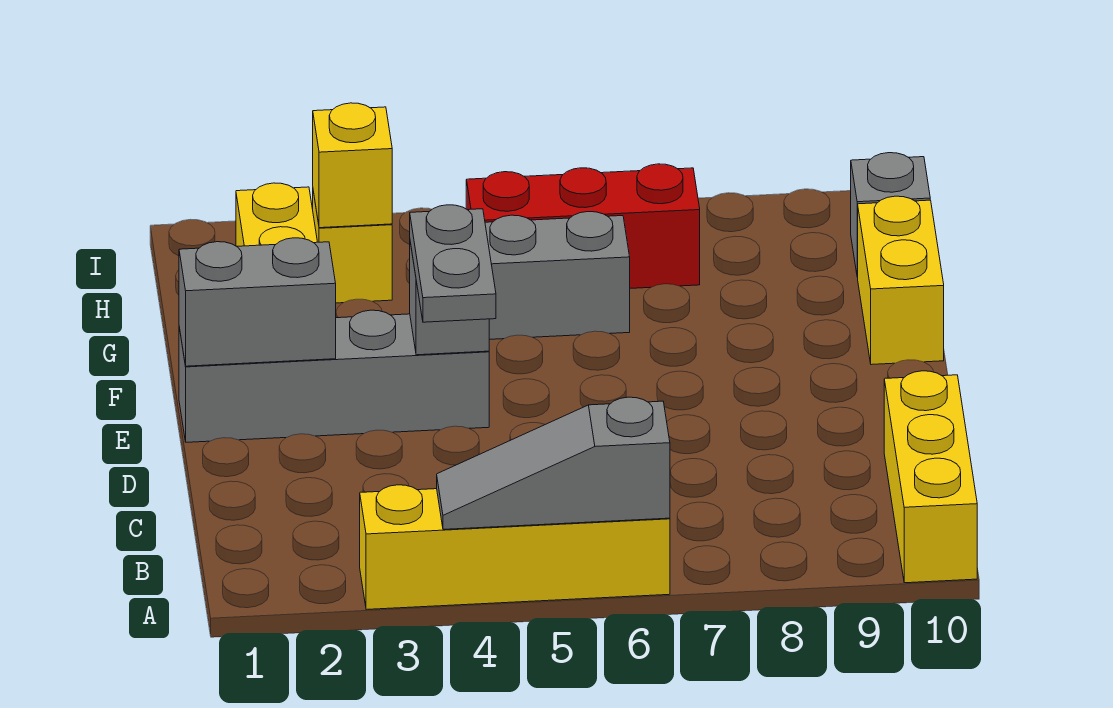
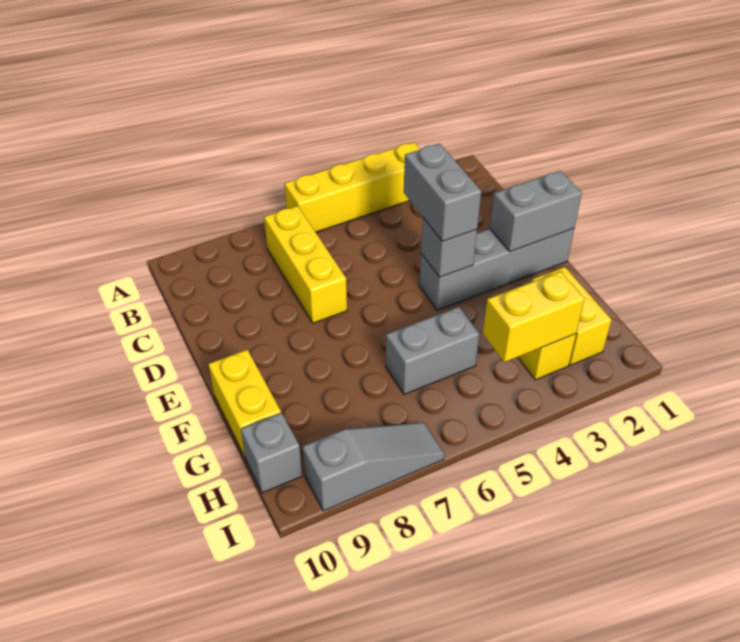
grey 1x3 slope [437,397,670,529] -> grey 1x3 slope moved to [303,423,444,511]
yellow 1x3 brick [884,371,977,583] -> yellow 1x3 brick moved to [264,206,347,323]
grey 1x2 plate [410,205,496,322] -> grey 1x2 brick [404,143,481,241]
yellow 1x1 brick [313,103,392,228] -> yellow 1x2 brick [483,271,584,362]
red 1x3 brick [466,164,700,288] -> none

